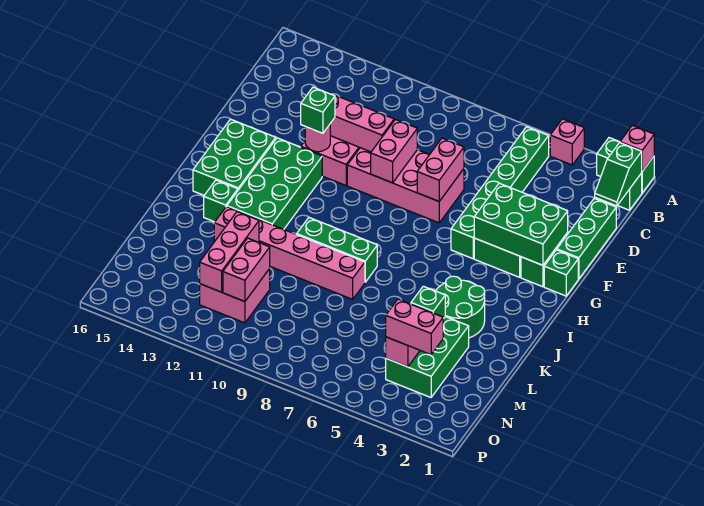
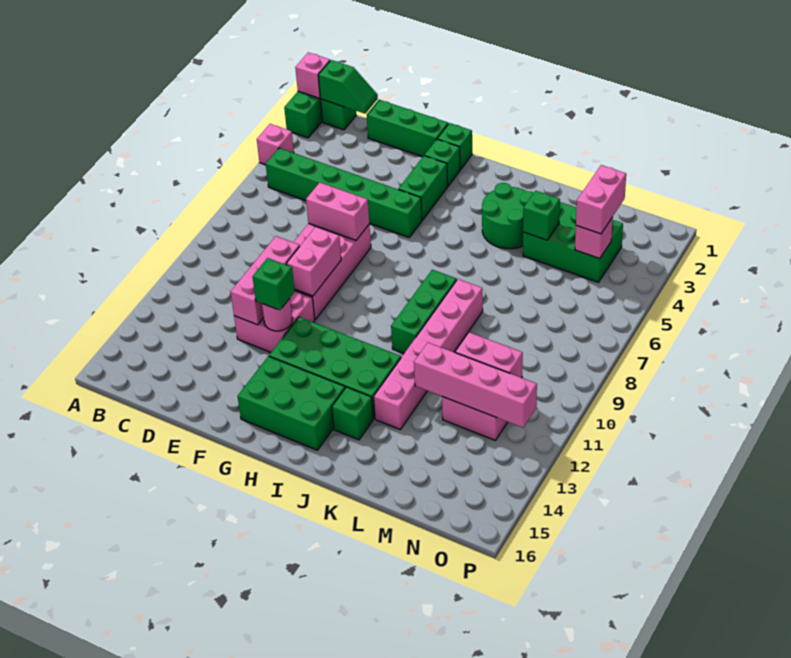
pink 1x2 brick [371,120,418,183] -> pink 1x2 brick turned to [287,227,341,296]
green 2x3 brick [474,183,568,265] -> none
pink 1x3 brick [200,212,259,292] -> pink 1x4 brick [414,343,537,428]

